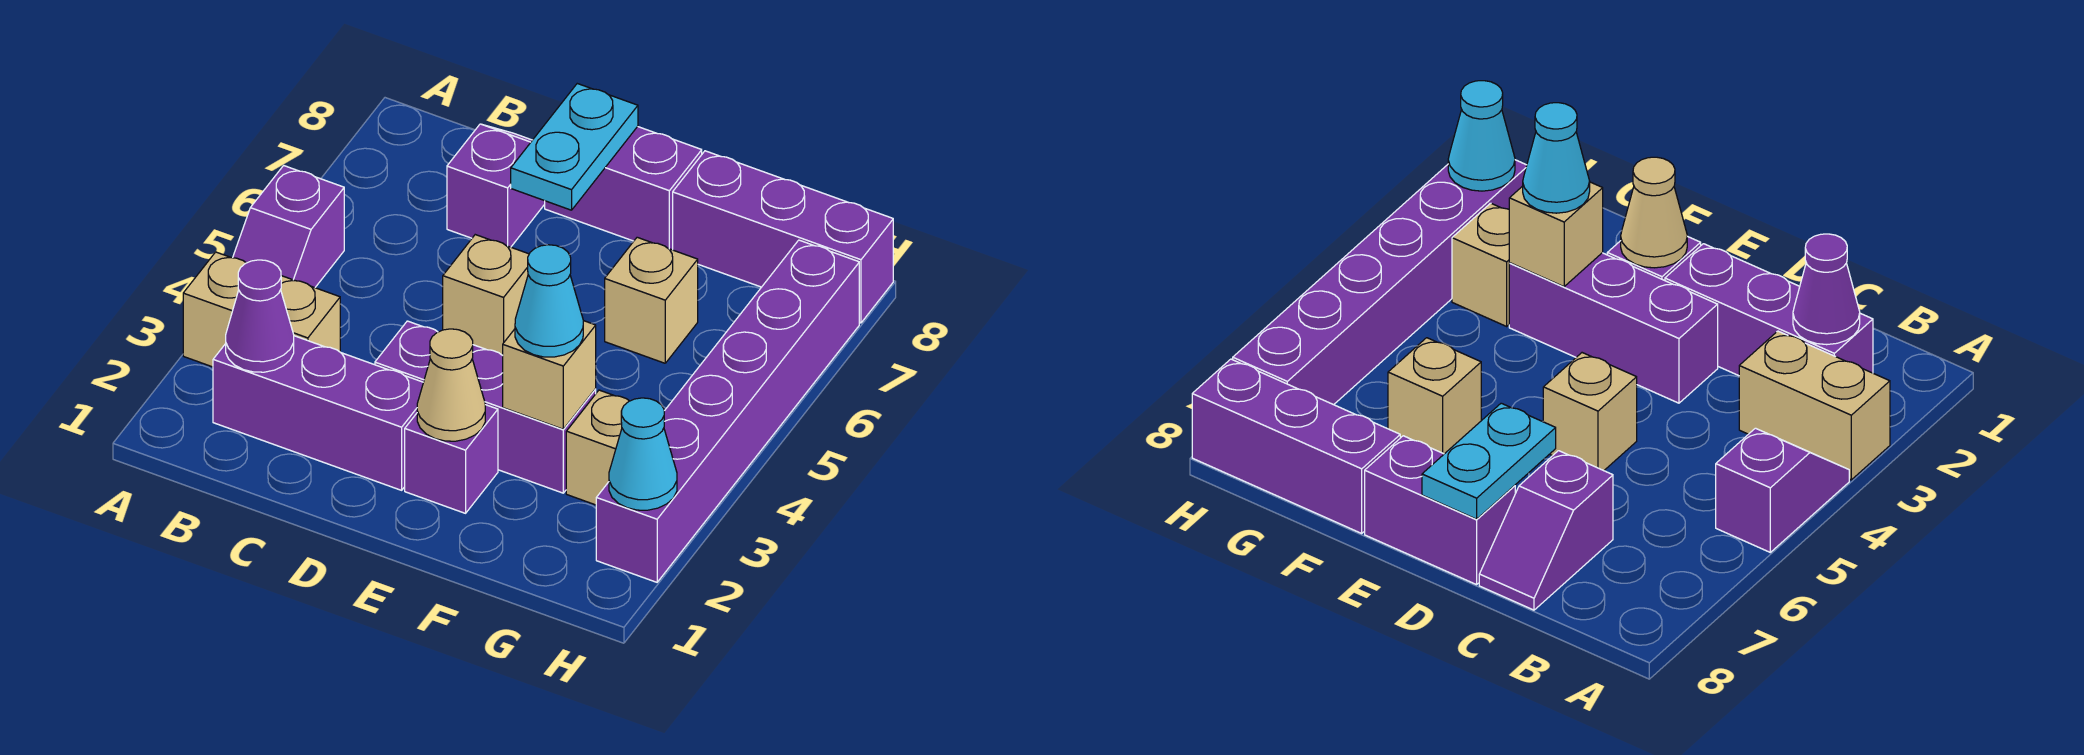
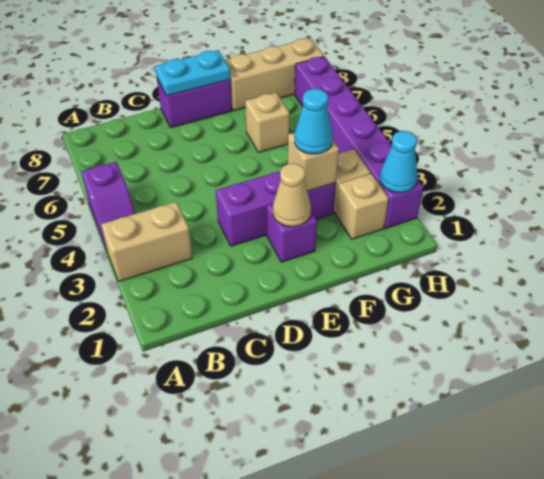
purple 1x3 brick [213,336,423,490] -> none
purple 1x1 cone [226,260,294,372] -> none
purple 1x2 slope [447,124,545,247] -> none
tan 1x1 brick [443,235,529,355] -> tan 1x1 brick moved to [336,173,389,239]
cyan 1x2 plate [511,84,638,210] -> cyan 1x2 plate turned to [155,50,231,96]
purple 1x3 brick [673,151,893,323] -> tan 1x3 brick [225,38,324,110]

